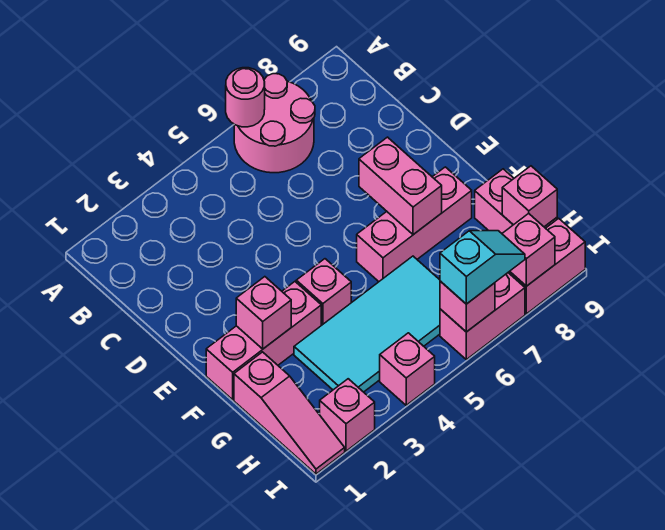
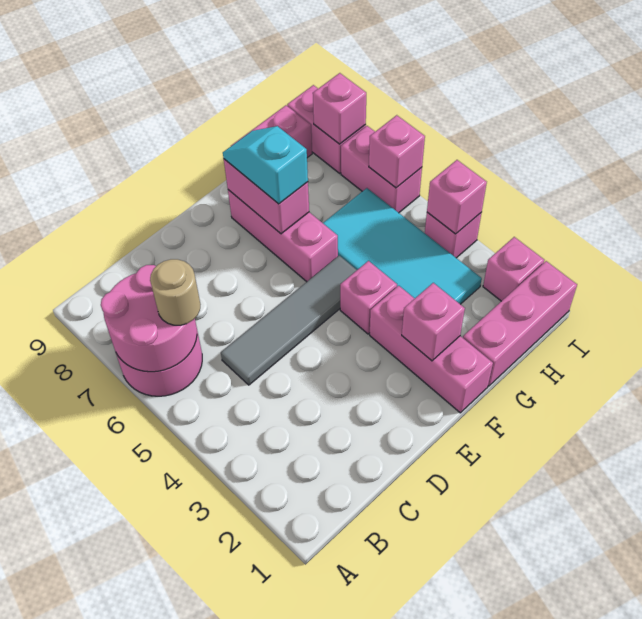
pink 1x1 round brick [226,68,265,127] -> pink 2x2 round brick [101,265,197,372]
none -> tan 1x1 round brick [150,259,200,325]
none -> grey 1x4 tile [221,256,357,385]
pink 1x2 brick [359,137,442,235] -> pink 1x2 brick turned to [224,159,309,234]
pink 1x3 slope [234,352,345,474] -> pink 1x3 brick [463,261,577,386]
pink 1x1 brick [502,166,557,227] -> pink 1x1 brick moved to [427,160,487,234]
cyan 1x2 slope [440,231,525,304] -> cyan 1x2 slope moved to [223,126,308,204]

